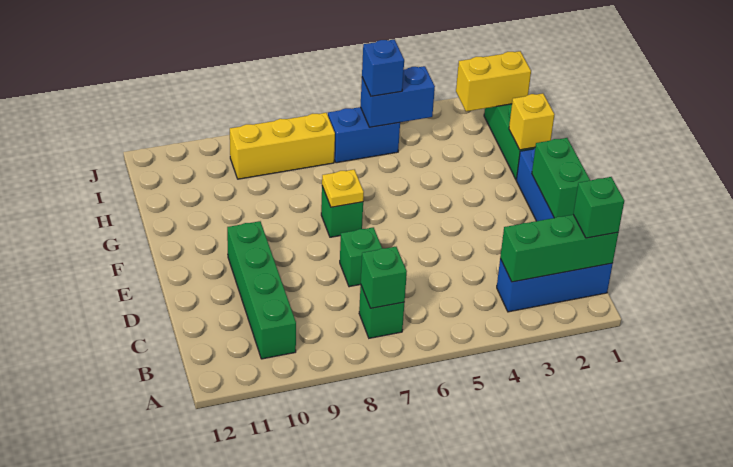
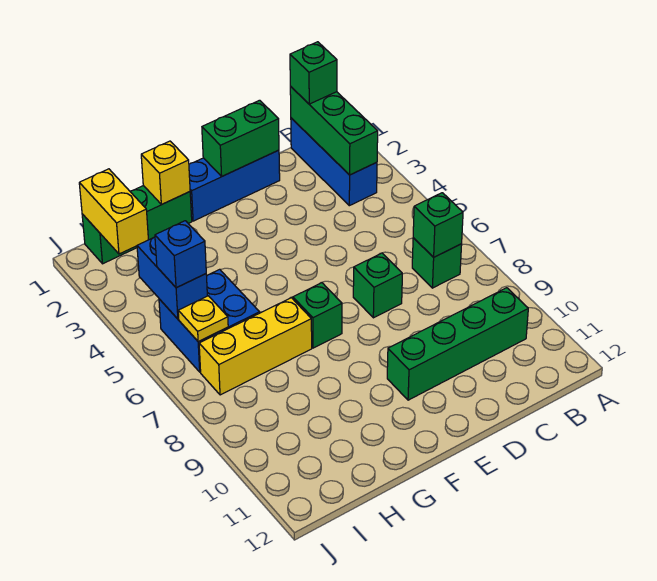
yellow 1x1 plate [322,170,364,207] -> yellow 1x1 plate moved to [178,296,228,341]
blue 1x2 brick [328,107,400,163] -> blue 2x2 brick [159,269,260,372]
yellow 1x3 brick [230,113,335,179] -> yellow 1x3 brick turned to [199,298,312,395]

